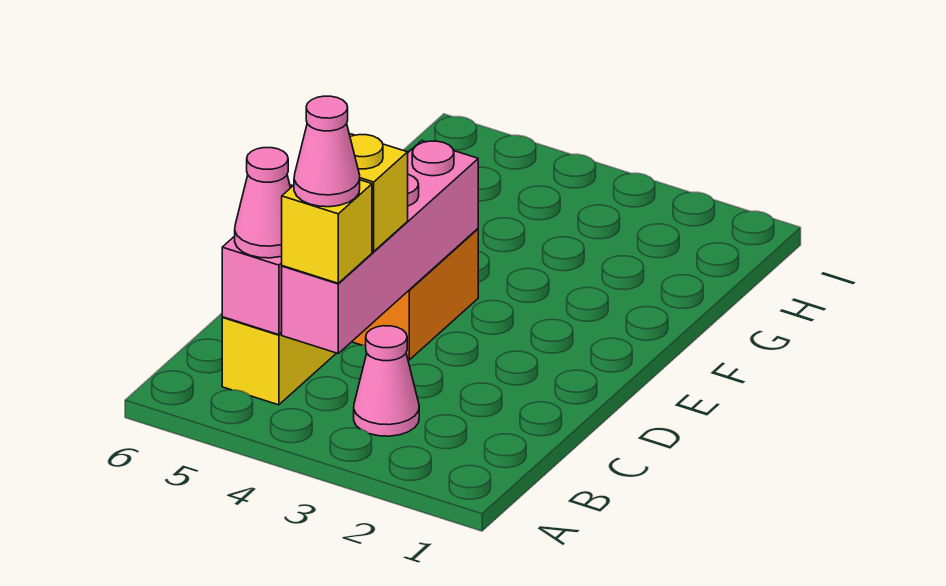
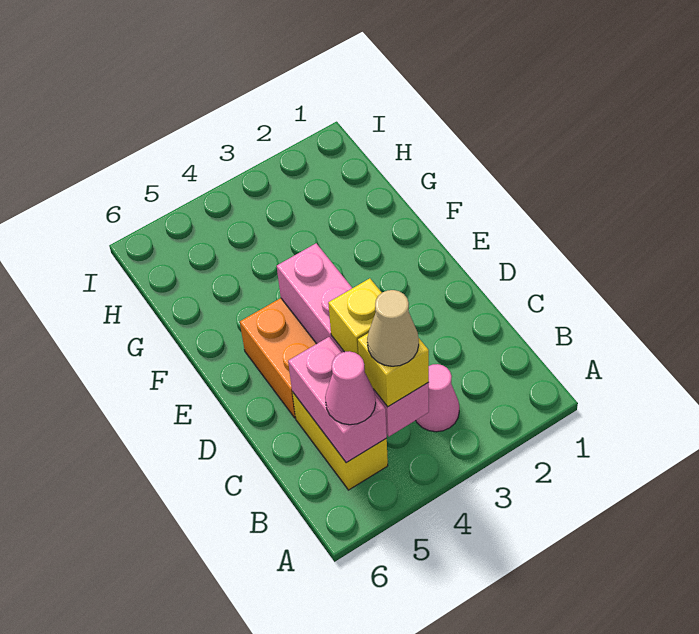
pink 1x1 cone [294,96,360,207] -> tan 1x1 cone [367,290,419,366]

